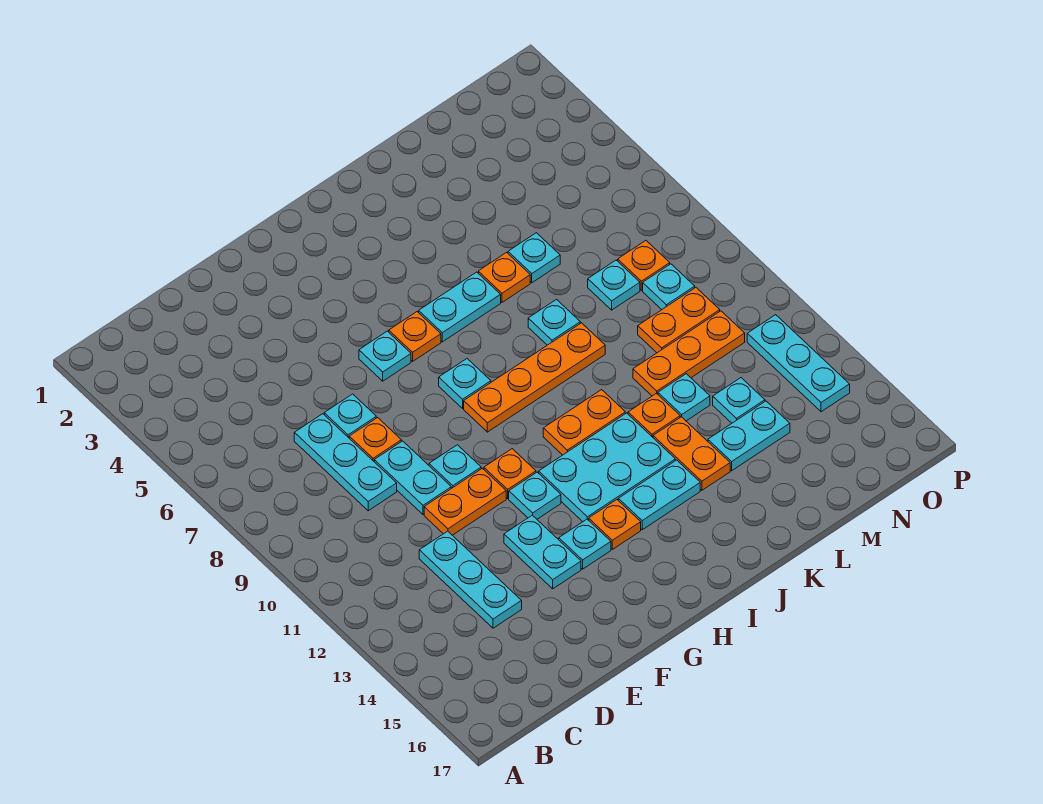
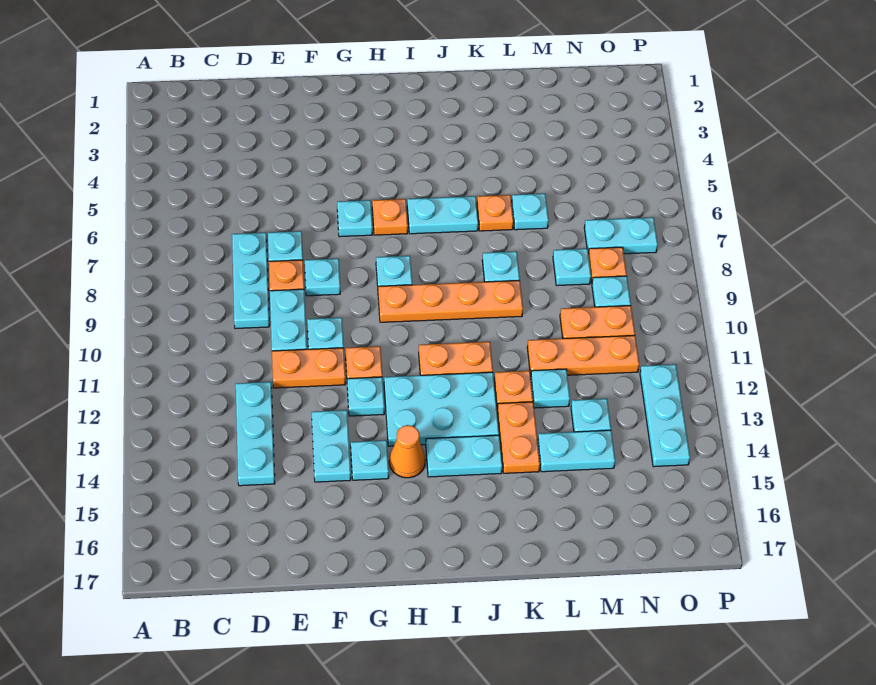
none -> cyan 1x1 plate [305,259,340,296]
orange 1x1 plate [589,500,641,549] -> orange 1x1 cone [389,425,425,478]
none -> cyan 1x2 plate [584,217,658,254]

